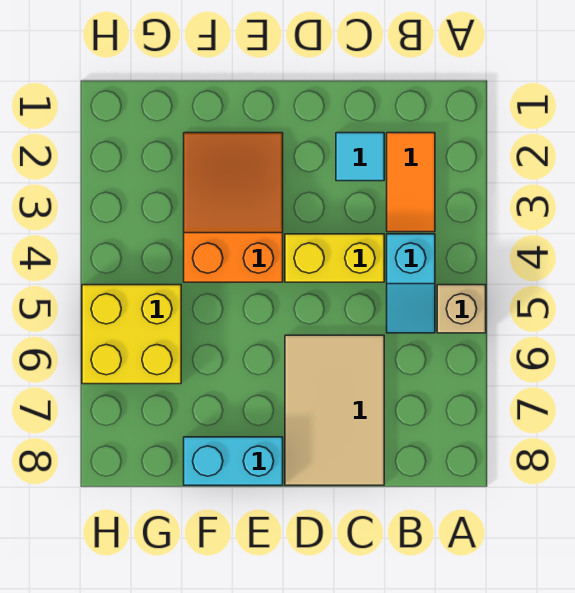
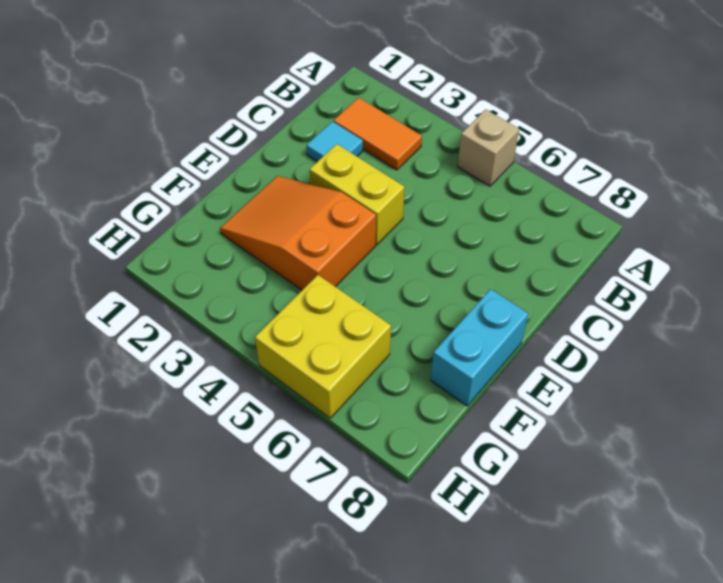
cyan 1x2 slope [387,234,435,333] -> none
yellow 1x2 brick [285,234,384,282] -> yellow 1x2 brick turned to [310,144,405,245]
tan 2x3 tile [285,335,384,485] -> none

